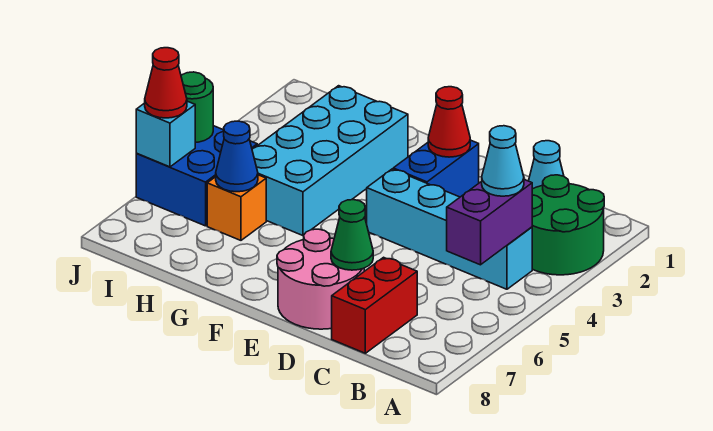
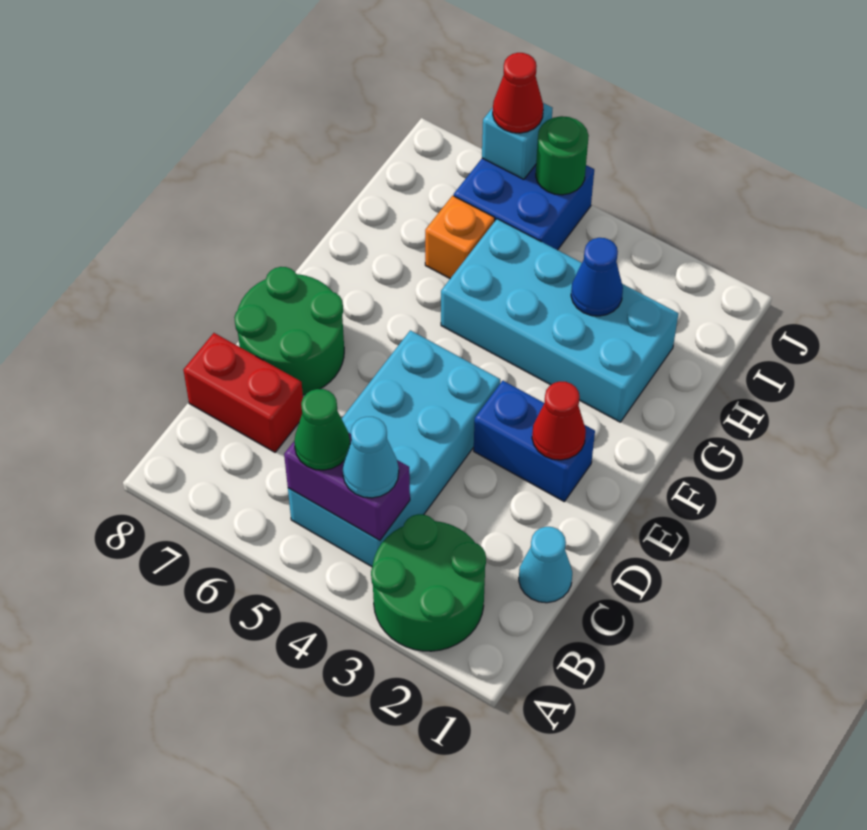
cyan 1x4 brick [367,169,532,289] -> cyan 2x4 brick [288,330,500,567]
pink 2x2 round brick [277,229,364,329] -> green 2x2 round brick [234,267,344,395]
green 1x1 cone [331,200,373,270] -> green 1x1 cone moved to [294,389,350,470]
blue 1x1 cone [216,121,258,192] -> blue 1x1 cone moved to [571,238,623,316]

